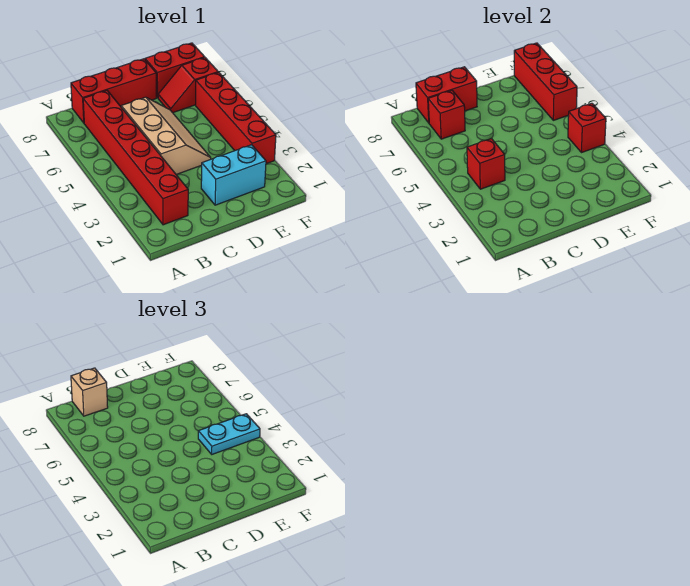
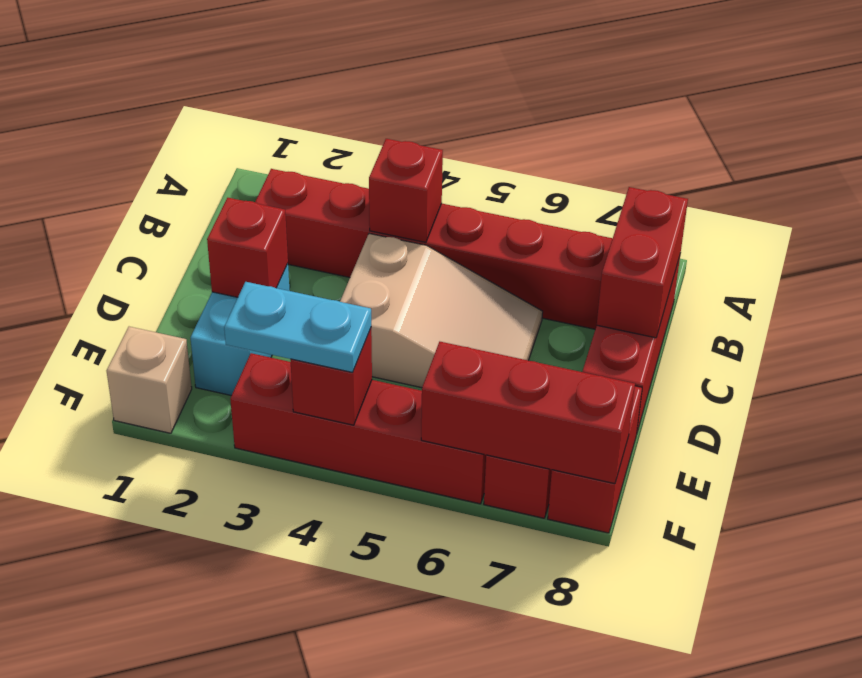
red 1x1 brick [428,91,465,139] -> red 1x1 brick moved to [207,198,288,297]
tan 1x1 brick [71,368,108,416] -> tan 1x1 brick moved to [107,327,192,433]
tan 2x3 slope [121,97,211,174] -> tan 2x3 slope turned to [340,234,543,388]
cyan 1x2 plate [198,414,260,454] -> cyan 1x2 plate turned to [224,282,371,372]

